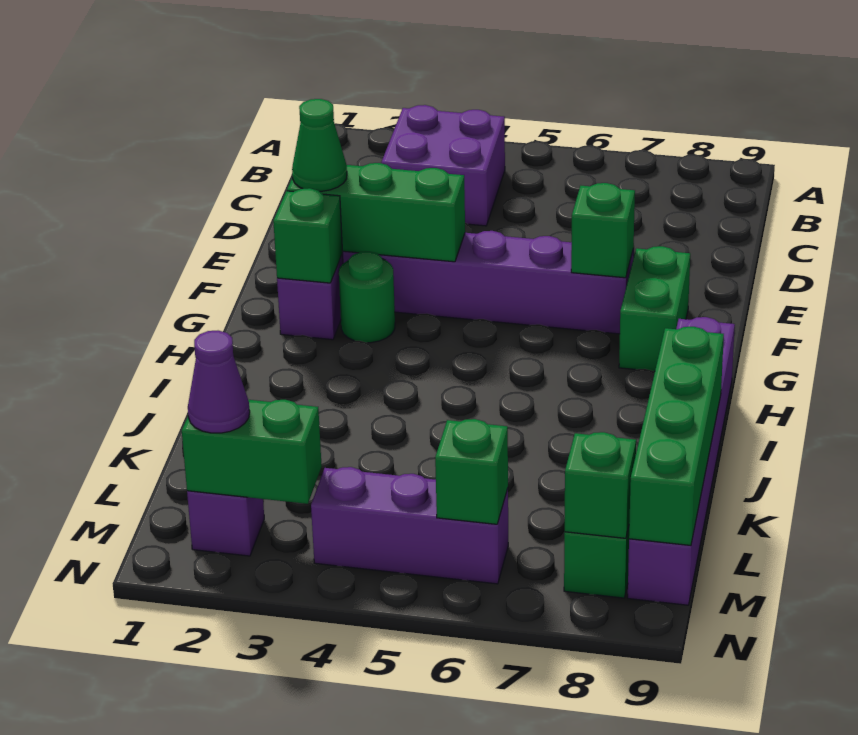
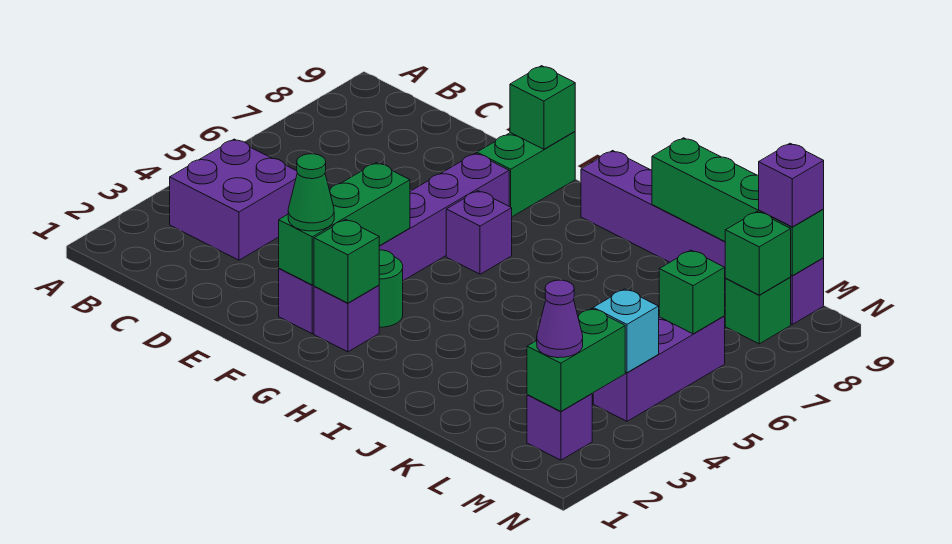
green 1x1 brick [571,183,635,278] -> green 1x1 brick moved to [510,66,575,149]
green 1x2 brick [619,246,690,371] -> green 1x2 brick turned to [477,132,575,217]
none -> purple 1x1 brick [446,191,512,274]
none -> cyan 1x1 brick [593,289,659,373]
none -> purple 1x1 brick [759,143,824,227]

